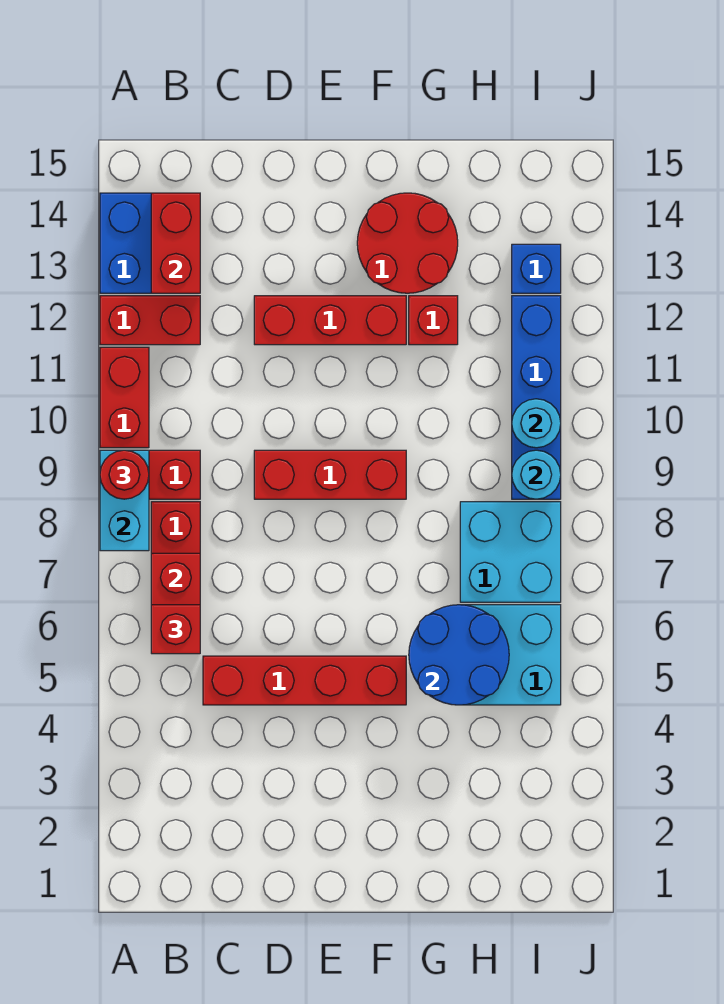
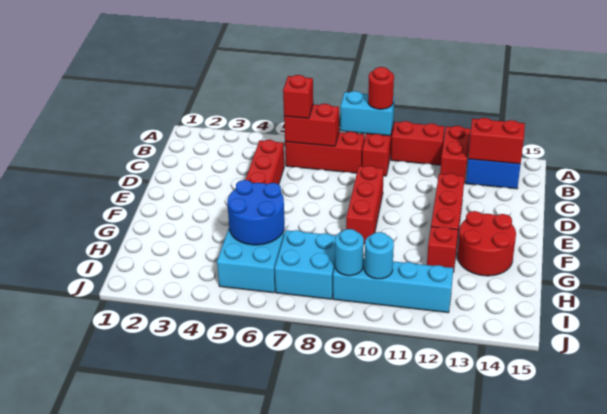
blue 1x4 brick [512,296,561,499] -> cyan 1x4 brick [333,258,453,313]
blue 1x1 brick [512,244,561,293] -> none

